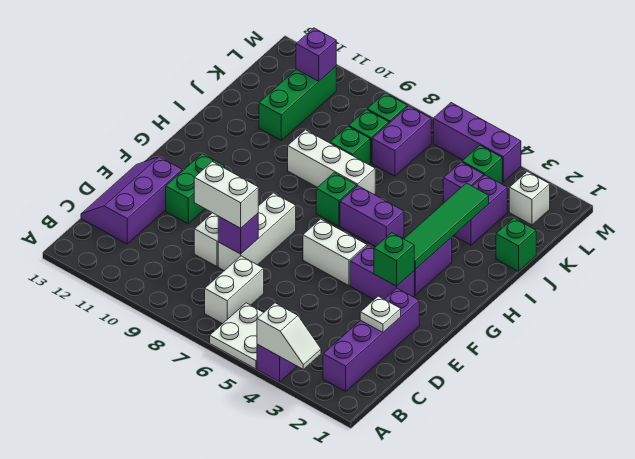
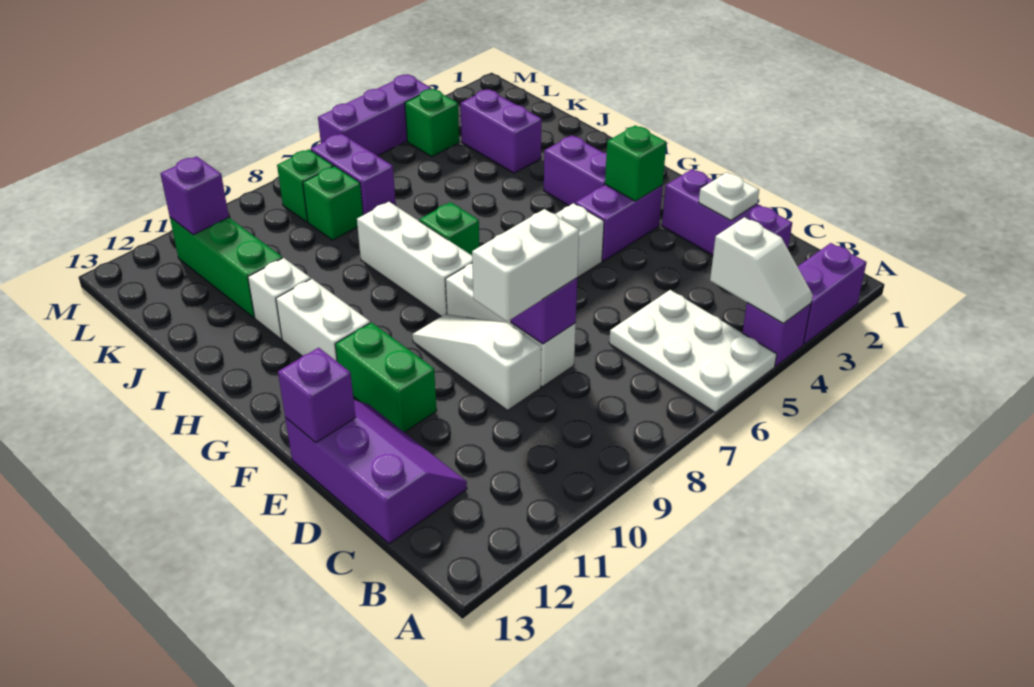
white 1x2 slope [257,303,321,369] -> white 1x2 slope turned to [710,217,813,323]
white 2x2 plate [210,303,263,369] -> white 2x3 plate [609,290,777,412]
purple 1x4 brick [323,288,419,391] -> purple 1x3 brick [662,169,792,255]
white 1x2 brick [205,256,264,324] -> white 1x2 brick moved to [276,279,370,361]
purple 2x3 slope [81,157,182,244] -> purple 2x3 slope turned to [285,400,467,544]
green 1x4 tile [404,183,489,269] -> none
purple 1x2 brick [340,186,404,247] -> purple 1x2 brick moved to [798,243,867,344]
white 1x3 brick [288,130,375,195] -> white 1x3 brick turned to [357,202,472,316]
green 1x1 brick [496,218,536,271] -> none
green 1x1 brick [330,126,370,165] -> none
purple 1x1 brick [443,162,484,203] -> purple 1x1 brick moved to [278,348,356,443]
white 1x1 brick [509,171,550,225] -> white 1x1 brick moved to [248,258,311,339]

